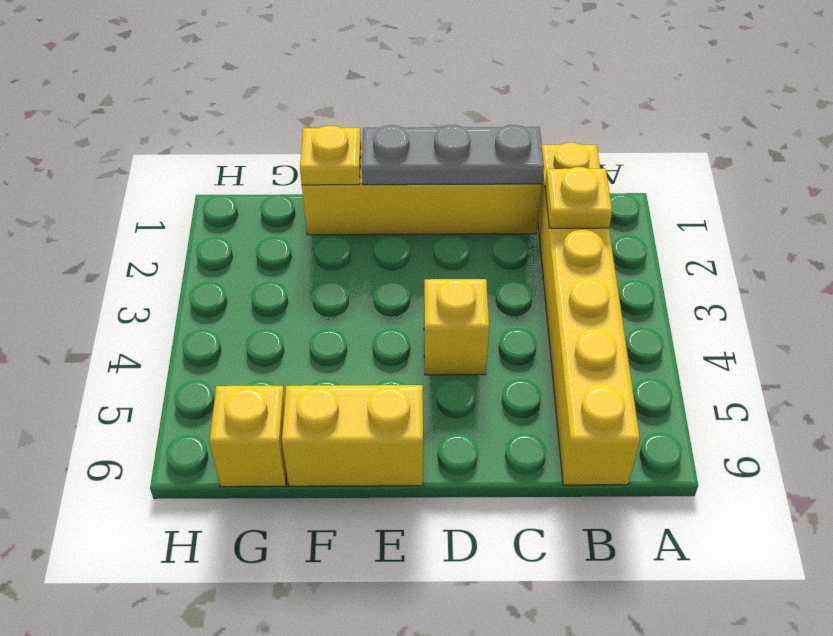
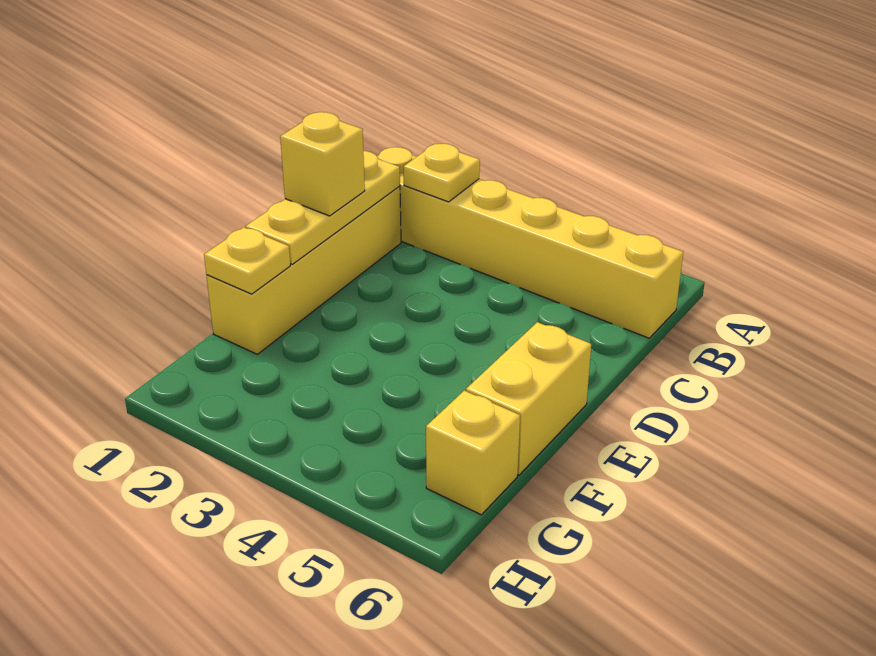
grey 1x3 plate [362,125,544,185] -> yellow 1x3 plate [246,151,400,264]
yellow 1x1 brick [424,279,489,375] -> yellow 1x1 brick moved to [280,112,365,216]

